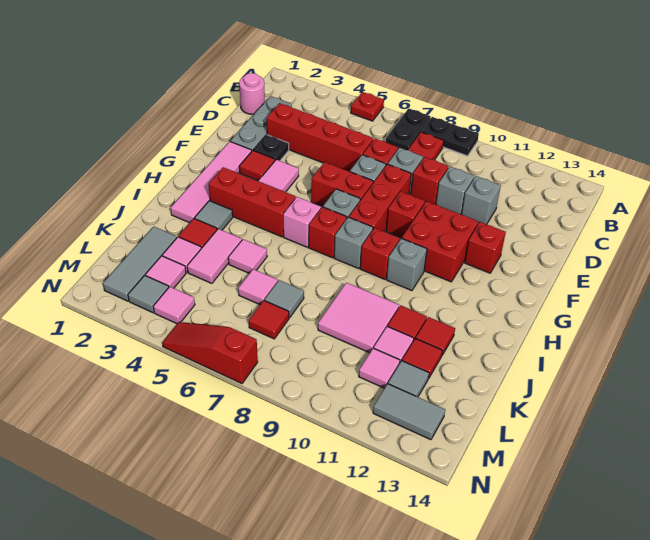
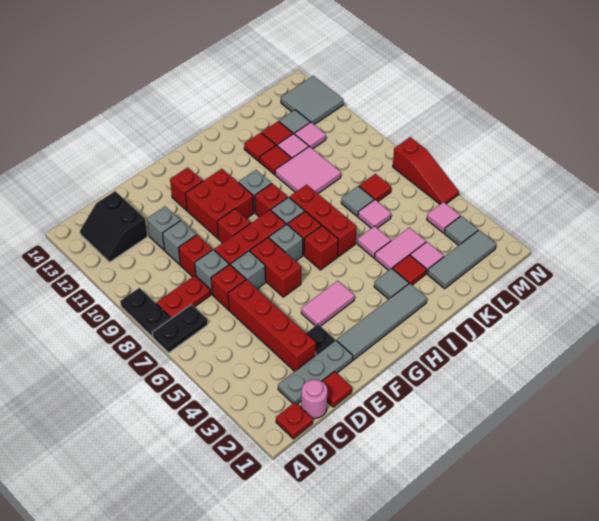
red 1x1 plate [351,92,384,121] -> red 1x1 plate moved to [276,402,313,439]
none -> black 2x2 slope [80,191,148,262]
pink 1x4 tile [171,142,252,223] -> grey 1x4 tile [337,283,427,360]
red 1x1 tile [239,151,275,181] -> red 1x1 tile moved to [322,371,352,407]
red 1x3 brick [209,167,296,237] -> red 1x3 brick moved to [289,185,357,256]
pink 1x1 brick [283,197,321,247] -> red 1x1 brick [304,226,338,270]
pink 1x1 tile [145,256,186,288] -> none
grey 1x2 tile [373,384,445,440] -> grey 2x2 tile [281,76,344,125]

